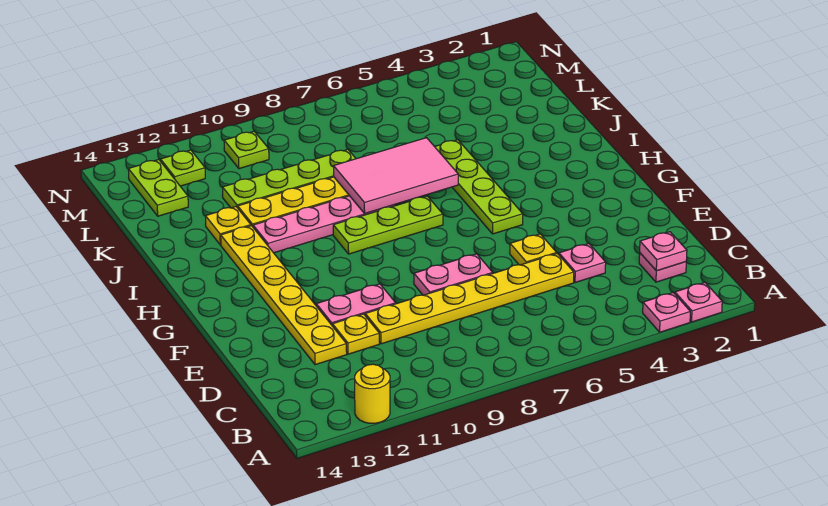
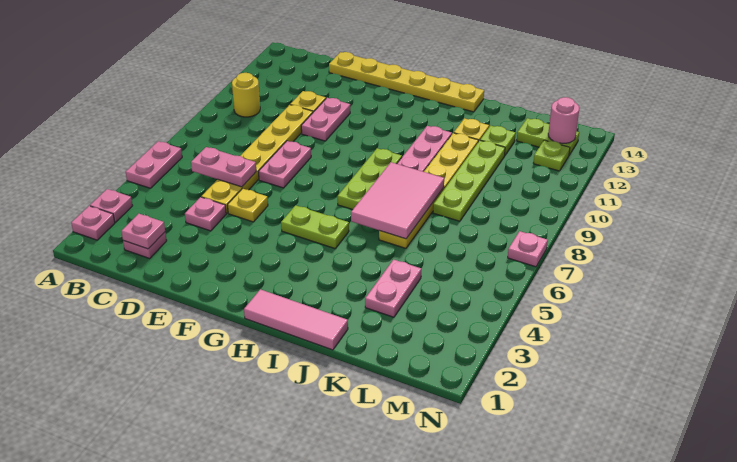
none -> pink 1x2 plate [126,141,182,188]
yellow 1x1 round brick [355,364,390,423] -> yellow 1x1 round brick moved to [232,73,260,117]
none -> pink 1x2 plate [191,147,256,187]
yellow 1x6 plate [221,226,347,365] -> yellow 1x6 plate moved to [329,52,484,112]
lime 1x4 plate [435,140,523,234] -> lime 1x2 plate [281,205,349,248]
none -> pink 1x3 tile [244,289,348,350]
none -> pink 1x2 plate [365,260,421,317]
lime 1x1 plate [224,131,269,169] -> lime 1x1 plate moved to [480,126,516,155]
none -> pink 1x1 round brick [548,97,579,143]
none -> pink 1x1 plate [508,231,548,267]

